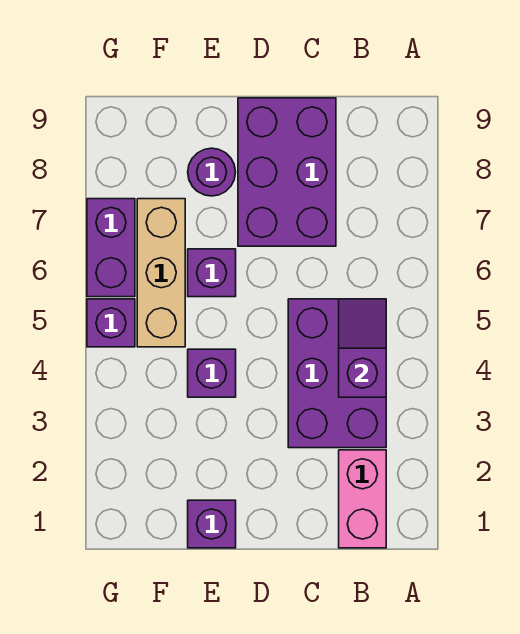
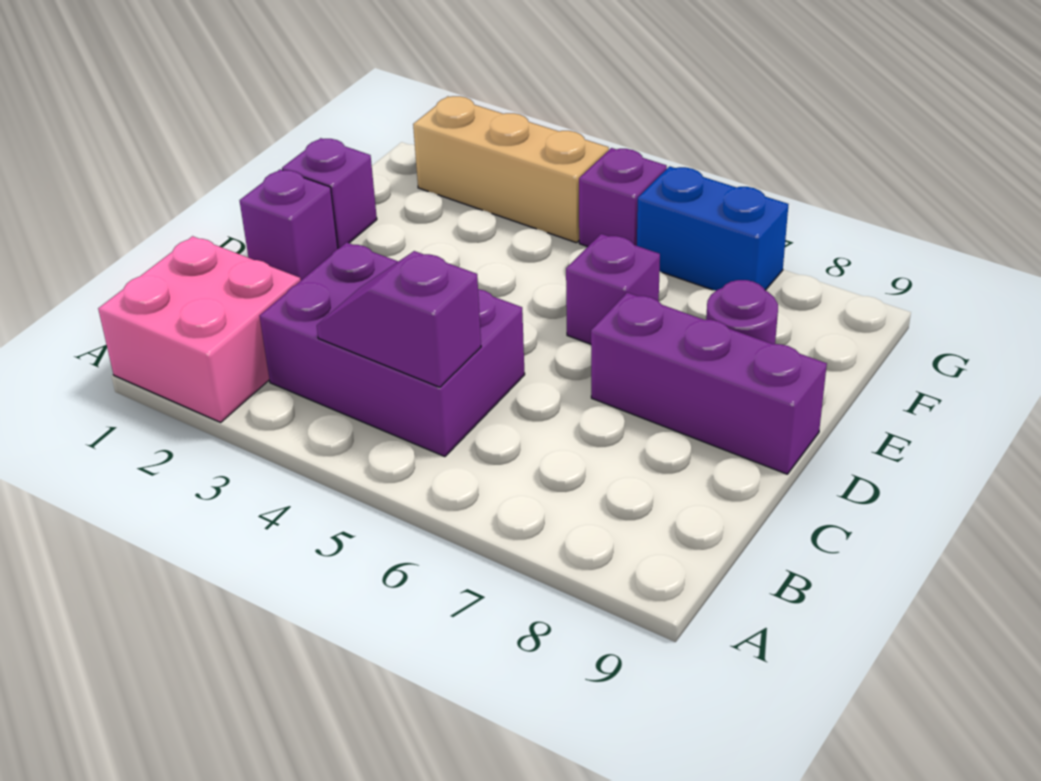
pink 1x2 brick [339,450,386,548] -> pink 2x2 brick [98,236,301,422]
purple 1x2 slope [339,299,386,397] -> purple 1x2 slope turned to [317,251,481,387]
purple 2x3 brick [238,98,336,246] -> purple 1x3 brick [591,293,827,474]
purple 1x1 brick [188,349,236,397] -> purple 1x1 brick moved to [240,169,338,280]
tan 1x3 brick [137,199,185,347] -> tan 1x3 brick moved to [413,96,609,243]
purple 1x2 brick [87,199,135,297] -> blue 1x2 brick [637,166,789,291]

